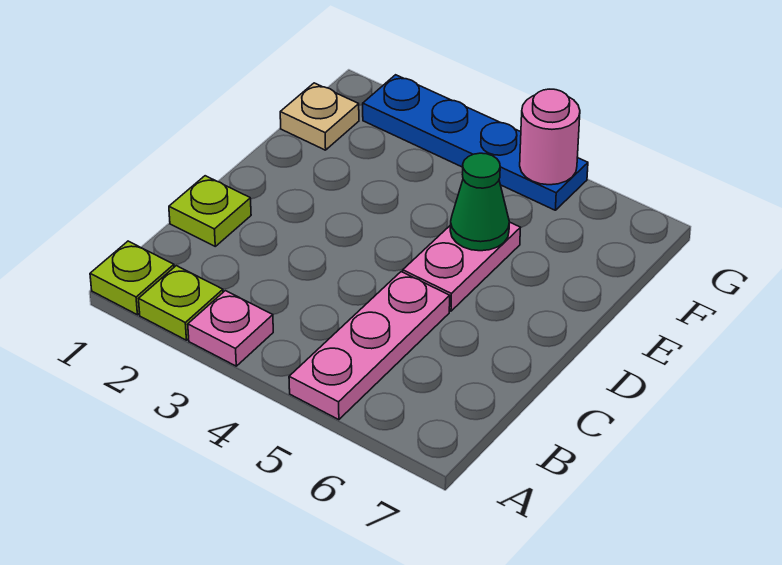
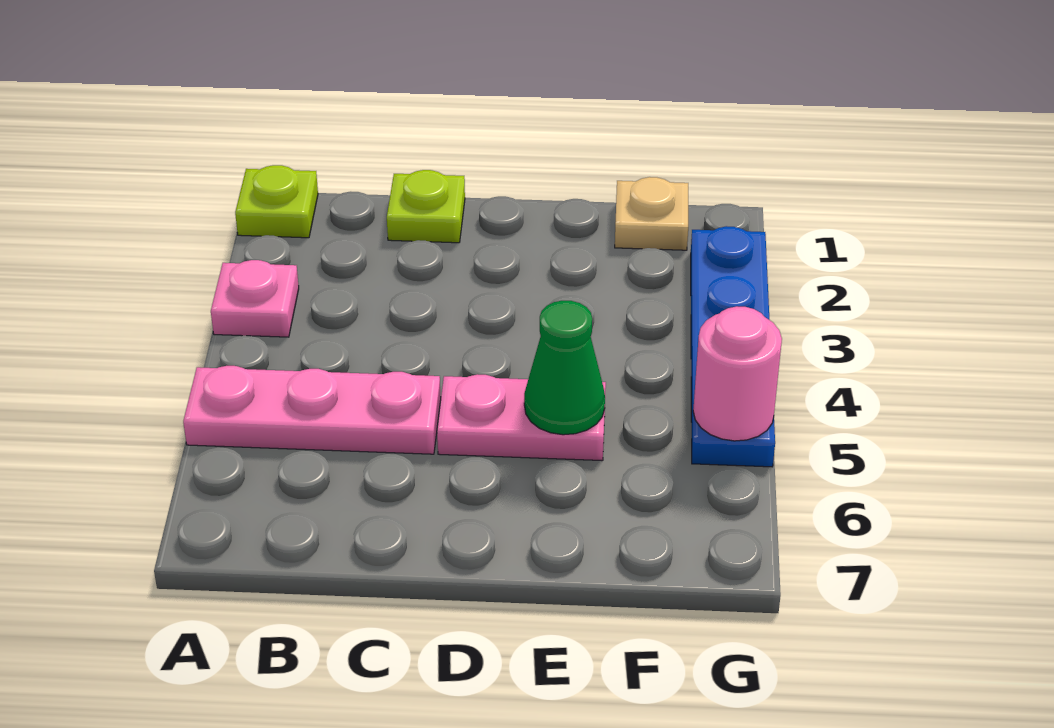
lime 1x1 plate [139,266,223,340] -> none

